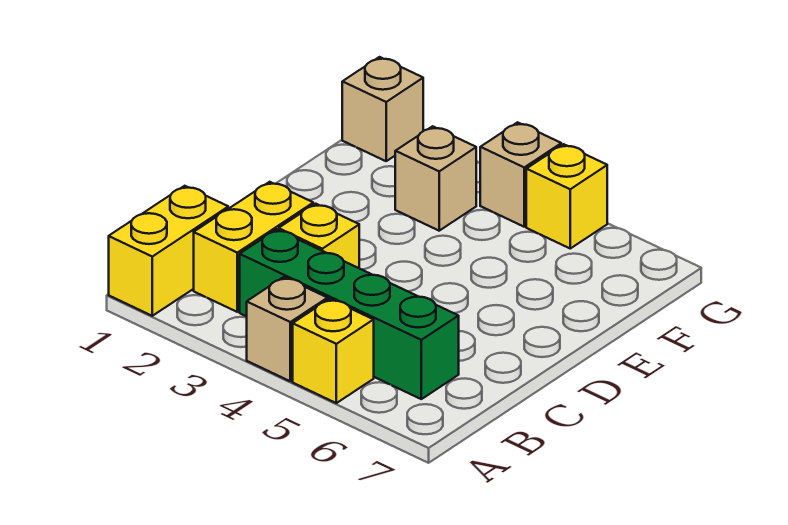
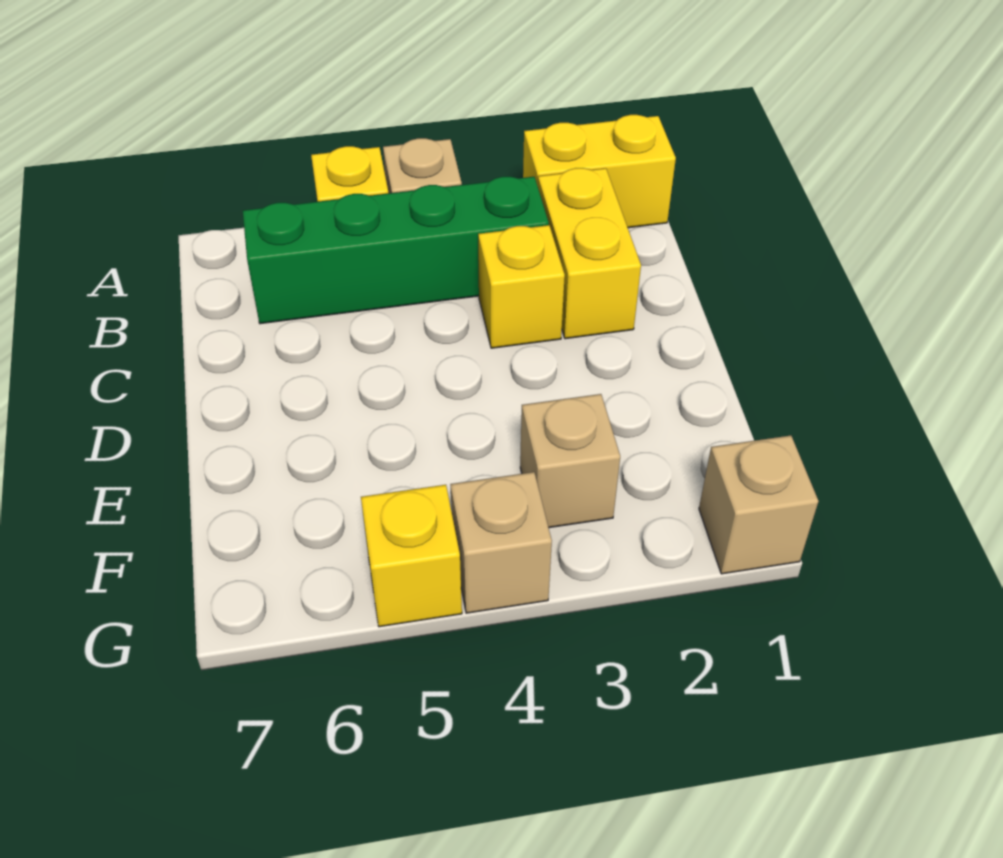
yellow 1x2 brick [109,186,228,316] -> yellow 1x2 brick turned to [523,115,676,228]

